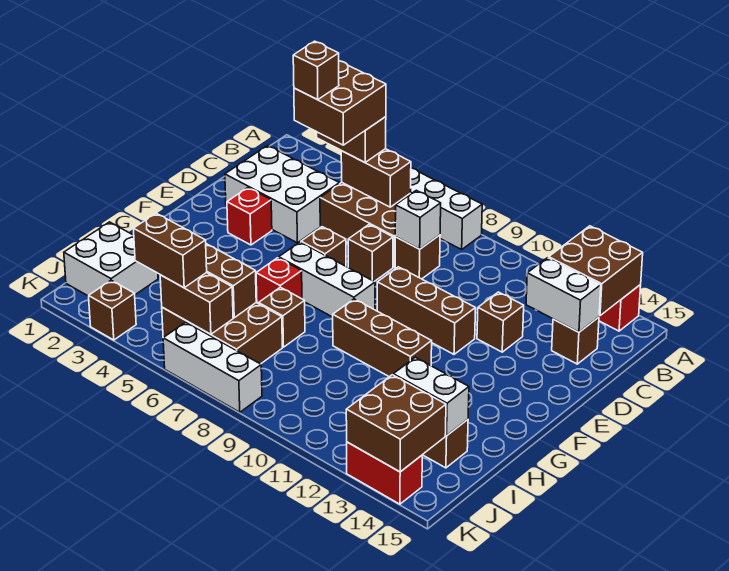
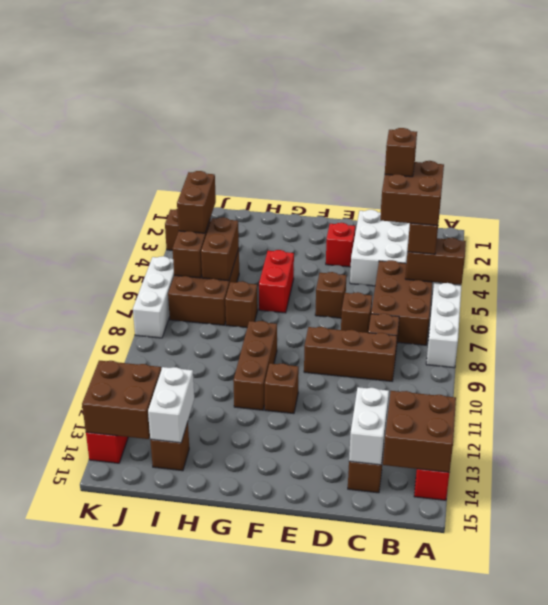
brown 1x2 brick [341,149,411,207] -> brown 1x2 brick turned to [405,238,466,285]
white 1x1 brick [395,190,441,249] -> none
brown 1x1 brick [477,292,524,352] -> brown 1x1 brick moved to [265,363,299,414]
brown 1x3 brick [377,267,476,354] -> brown 1x3 brick turned to [304,327,397,381]
white 1x3 brick [279,242,375,317] -> none
red 1x1 brick [256,258,302,304] -> red 1x2 brick [259,250,294,313]
white 2x2 brick [64,222,158,296] -> none

